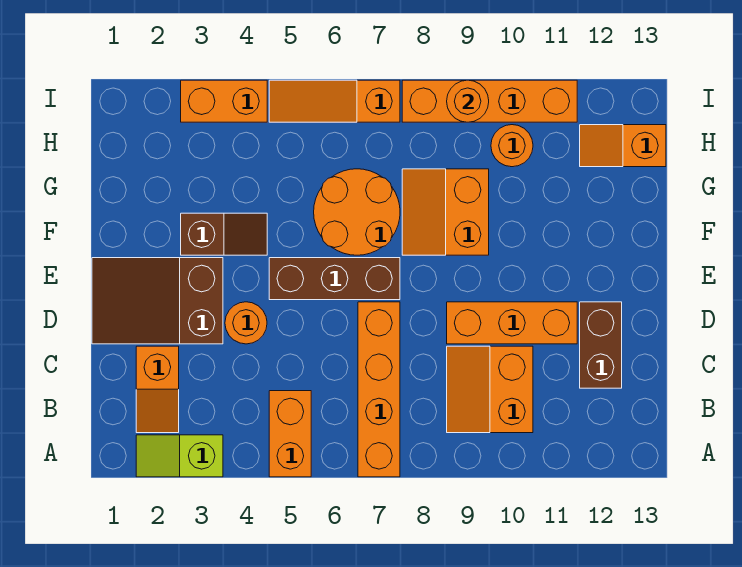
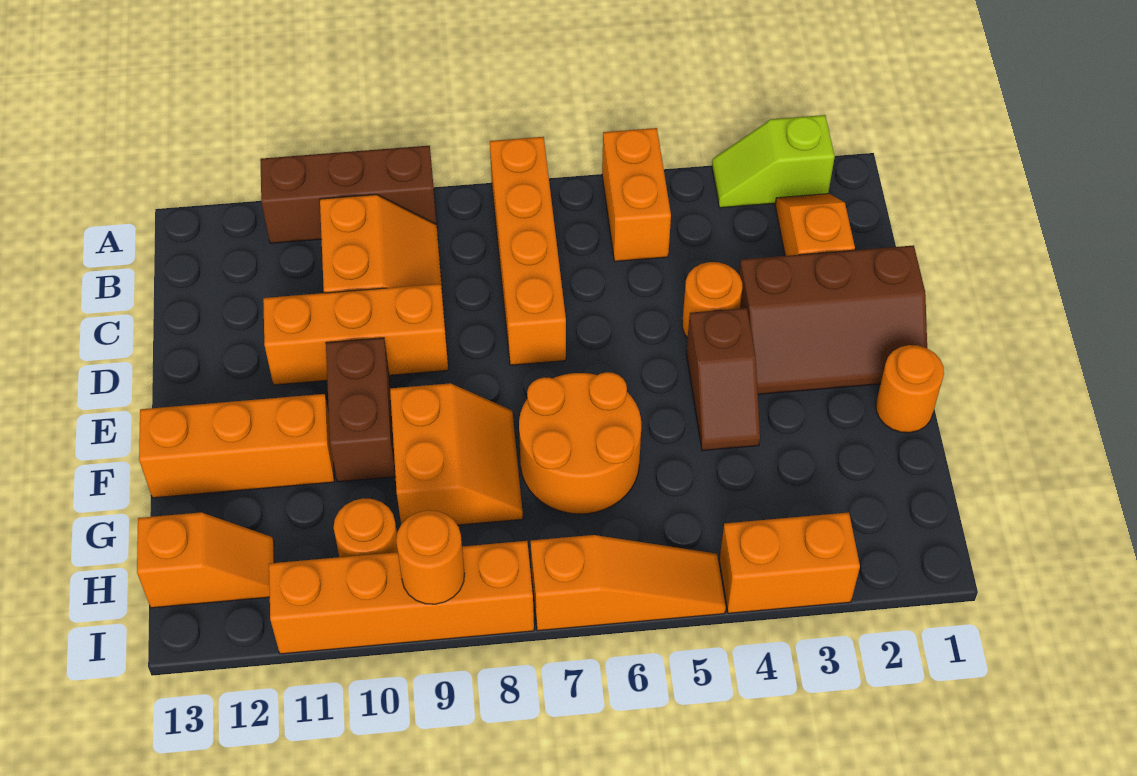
lime 1x2 slope [136,435,223,477] -> lime 1x2 slope turned to [712,115,835,208]
brown 1x2 brick [580,302,622,388] -> brown 1x2 brick moved to [326,338,396,482]
brown 2x3 slope [92,258,223,344] -> brown 2x3 slope turned to [739,245,927,394]
brown 1x3 brick [269,258,400,300] -> brown 1x3 brick moved to [260,146,437,243]
none -> orange 1x1 round brick [876,345,944,433]
brown 1x2 slope [181,213,267,255] -> brown 1x2 slope turned to [686,308,760,451]
none -> orange 1x3 brick [139,394,334,498]

